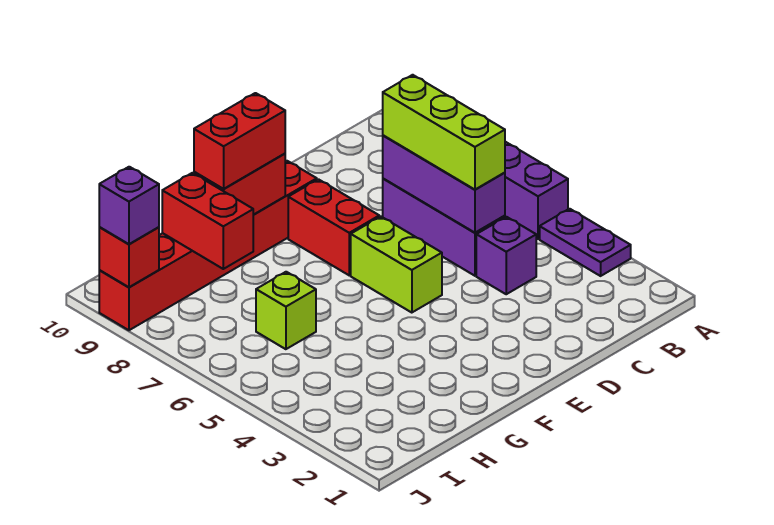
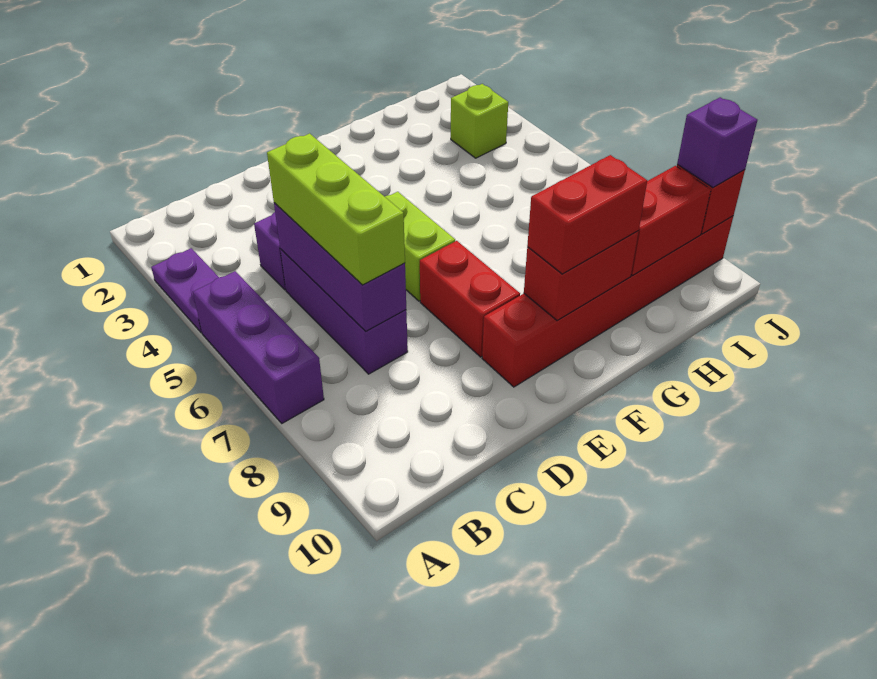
lime 1x1 brick [256,272,316,349] -> lime 1x1 brick moved to [451,84,508,158]
red 1x2 brick [162,173,253,269] -> red 1x2 brick turned to [631,166,711,275]

